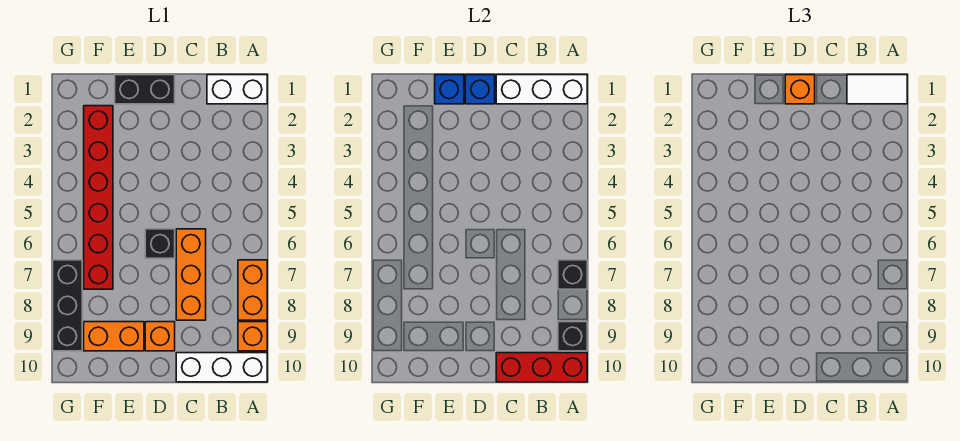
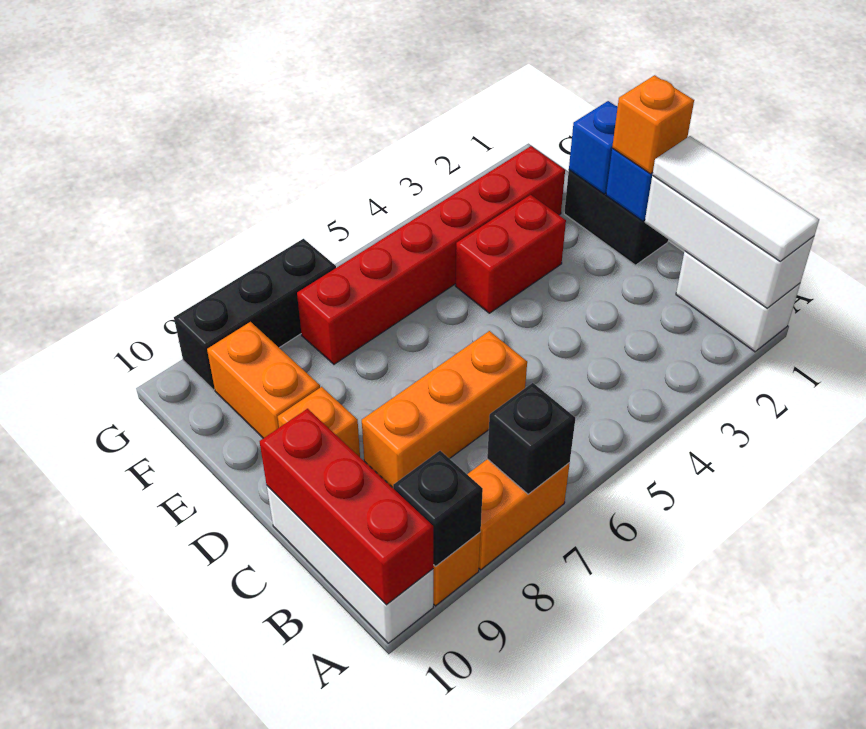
white 1x2 tile [847,75,907,104] -> white 1x3 tile [652,136,819,261]
black 1x1 brick [145,229,175,258] -> none
none -> red 1x2 brick [455,195,566,313]

